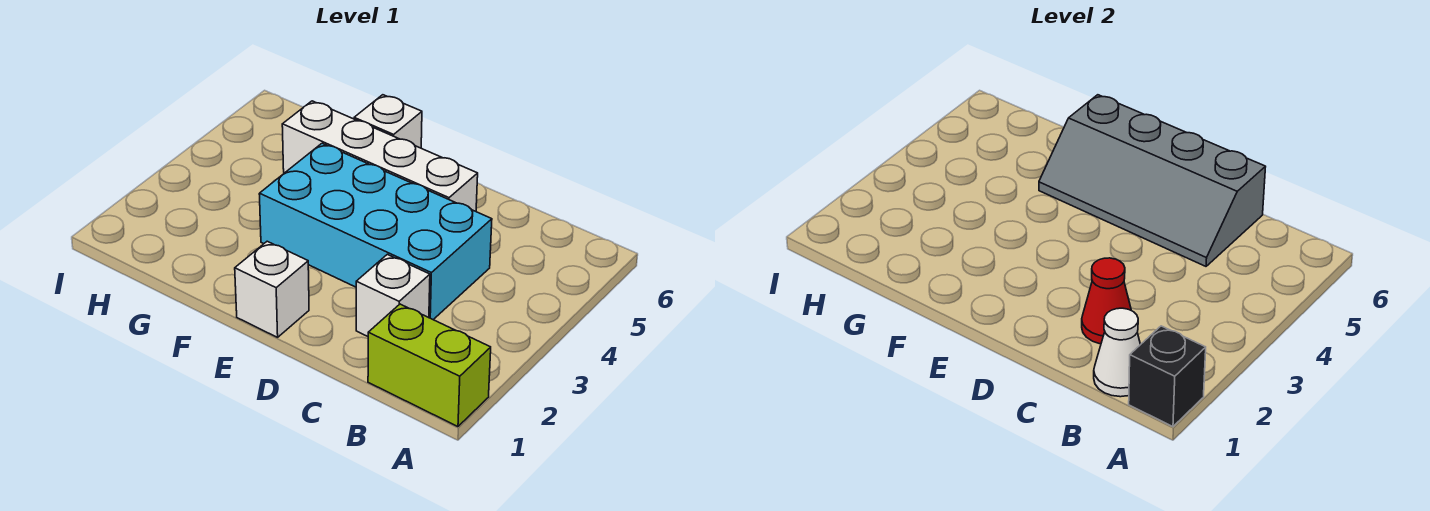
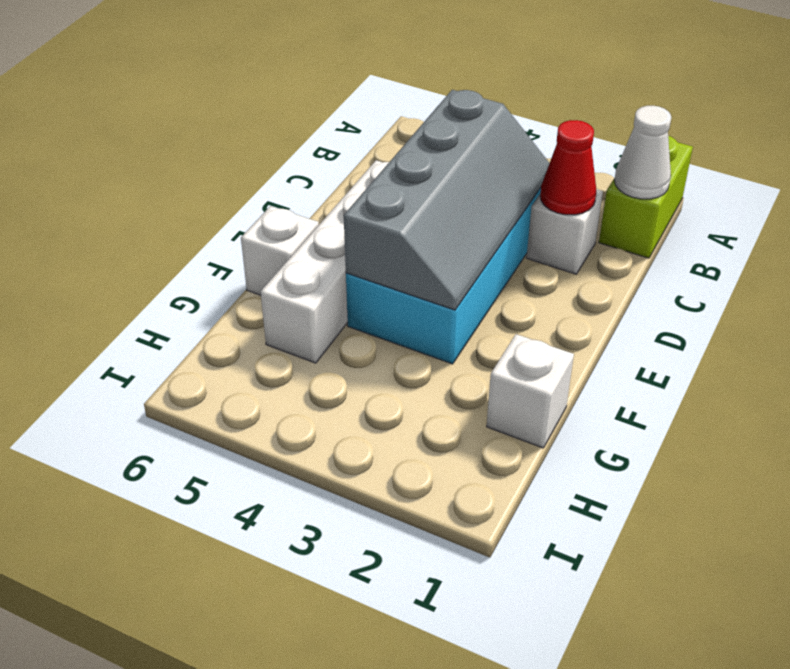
black 1x1 brick [1129,326,1206,427] -> none
grey 2x4 slope [1039,95,1265,266] -> grey 2x4 slope moved to [344,90,549,310]
white 1x1 brick [235,241,309,337] -> white 1x1 brick moved to [487,334,574,448]

